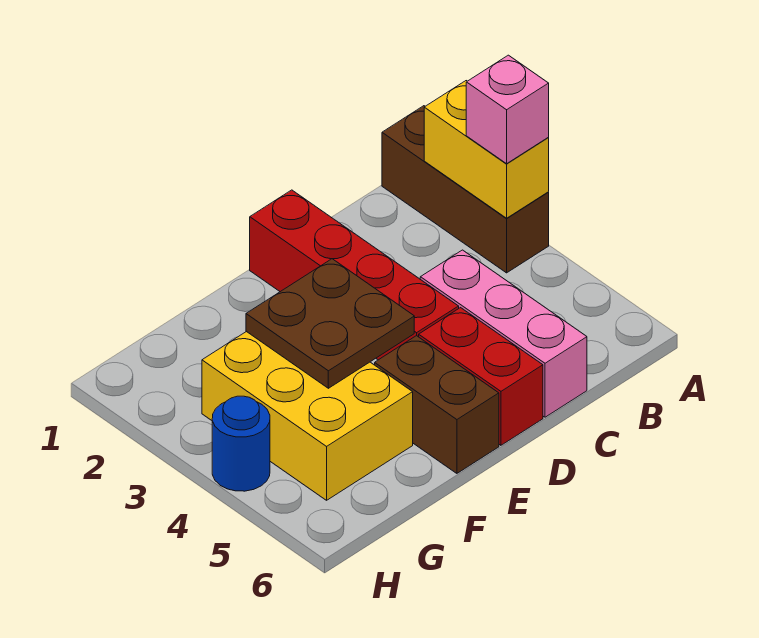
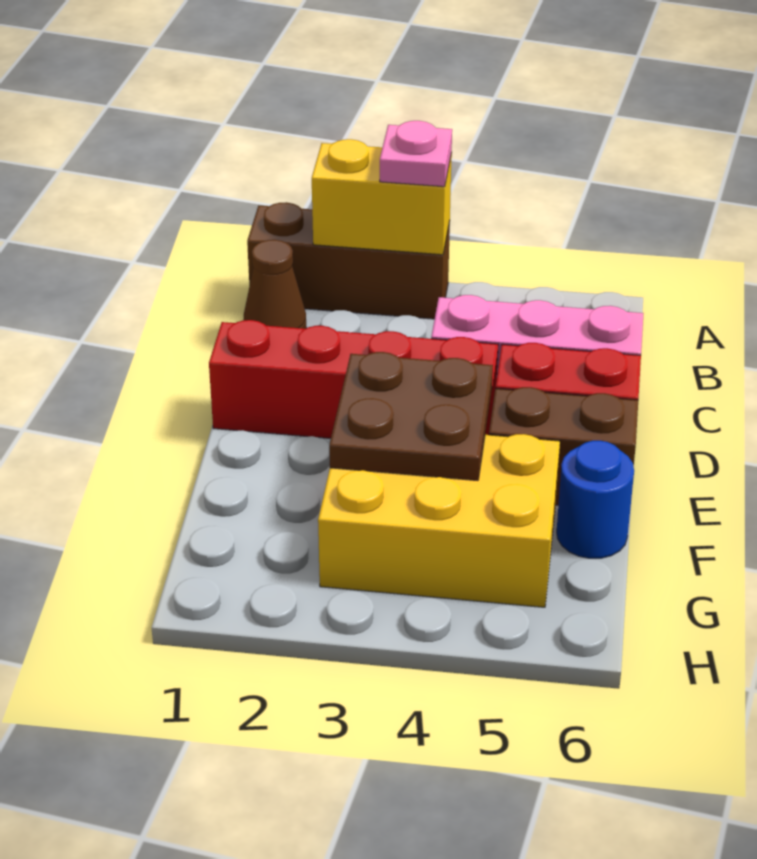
pink 1x1 brick [466,55,549,164] -> pink 1x1 plate [380,121,452,187]
none -> brown 1x1 cone [243,240,306,329]
blue 1x1 round brick [212,396,270,491] -> blue 1x1 round brick moved to [557,441,634,558]

